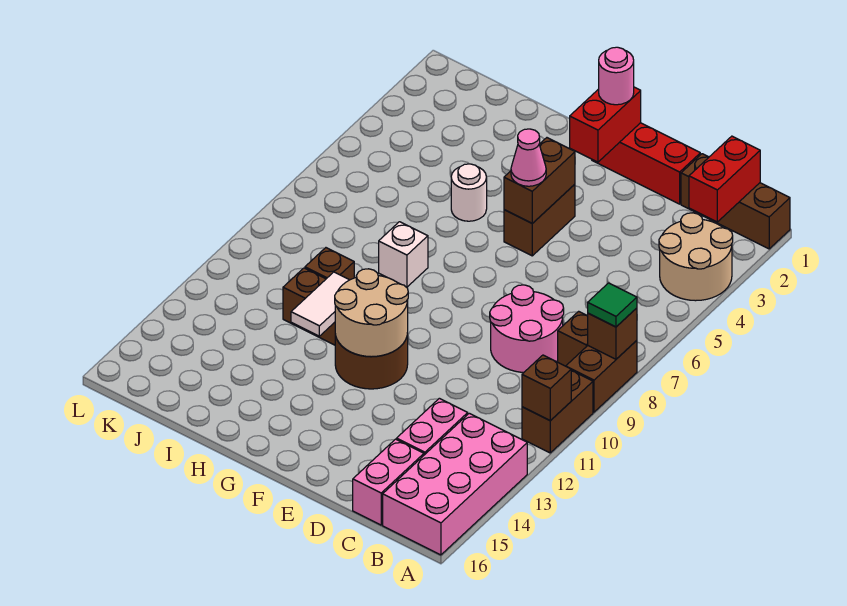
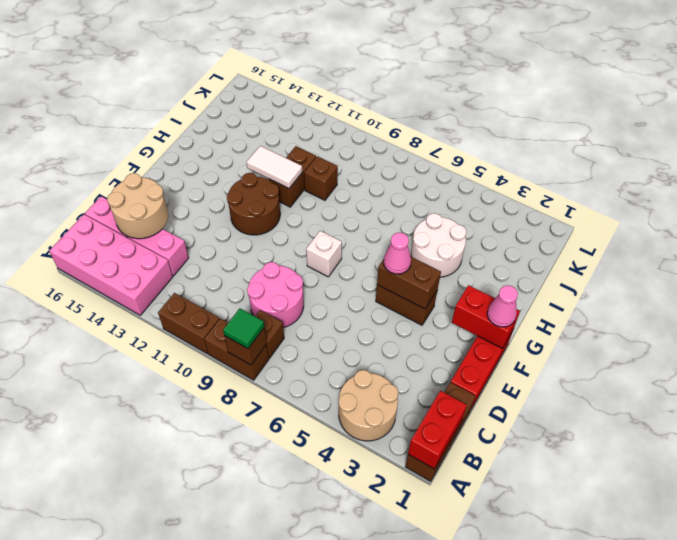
brown 1x1 brick [522,355,571,421] -> none
red 1x2 brick [689,136,760,222] -> red 1x2 brick turned to [408,391,467,469]
pink 1x1 round brick [599,47,634,105] -> pink 1x1 cone [487,285,518,327]
tan 2x2 round brick [335,269,408,357] -> tan 2x2 round brick moved to [107,173,168,239]
white 1x1 round brick [451,164,487,221] -> white 2x2 round brick [411,213,466,277]
white 1x1 brick [379,222,428,287] -> white 1x1 brick moved to [306,231,342,277]

